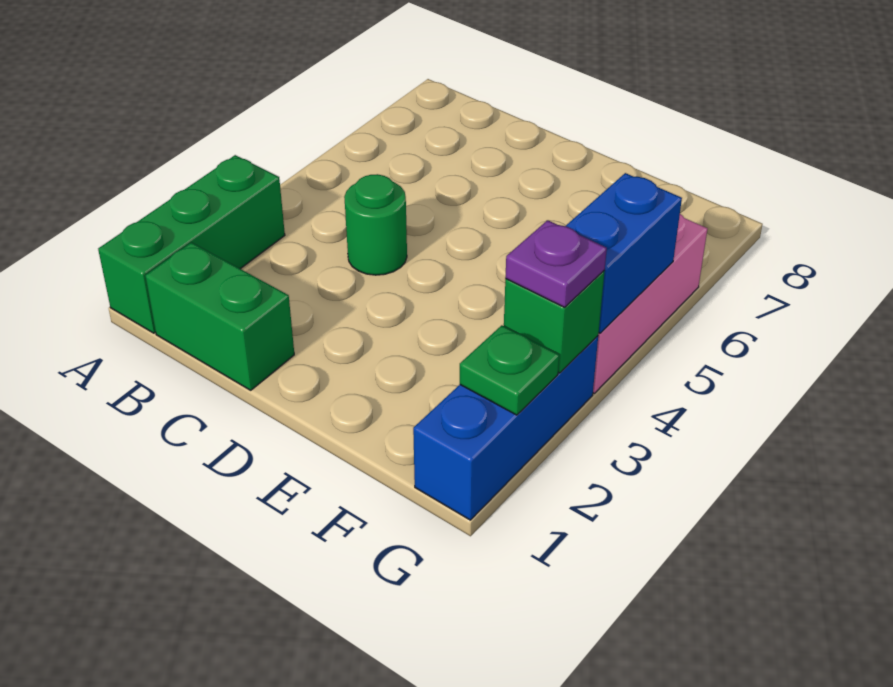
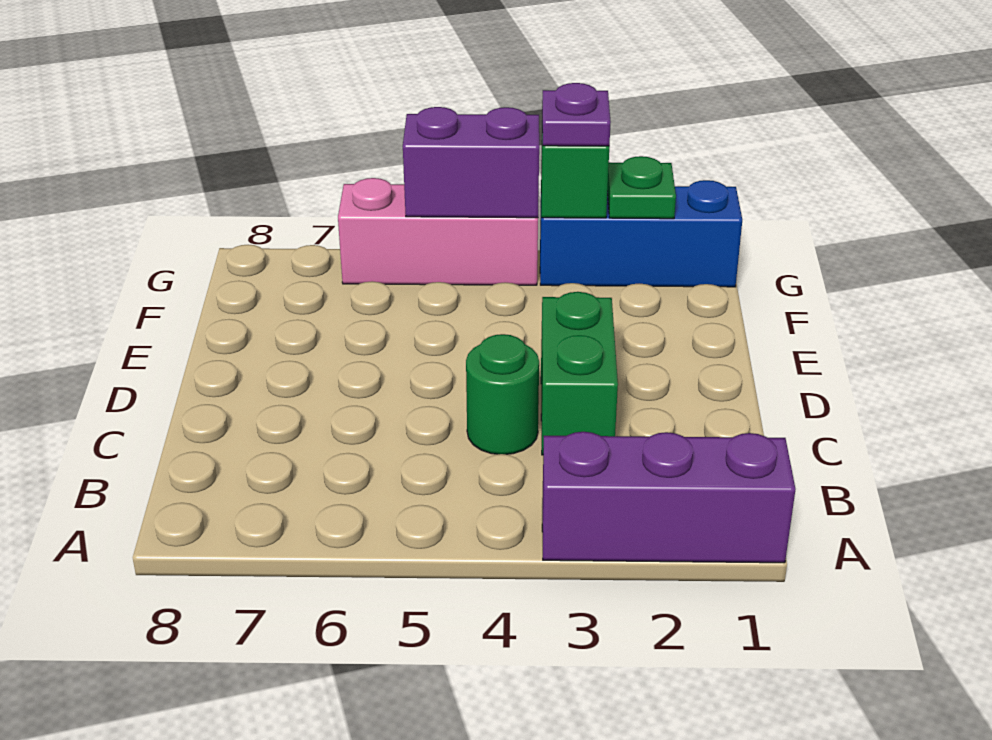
green 1x3 brick [98,155,285,333] -> purple 1x3 brick [542,432,796,563]
green 1x2 brick [145,243,294,390] -> green 1x2 brick moved to [541,292,618,455]
blue 1x2 brick [566,173,682,333] -> purple 1x2 brick [403,107,539,218]

